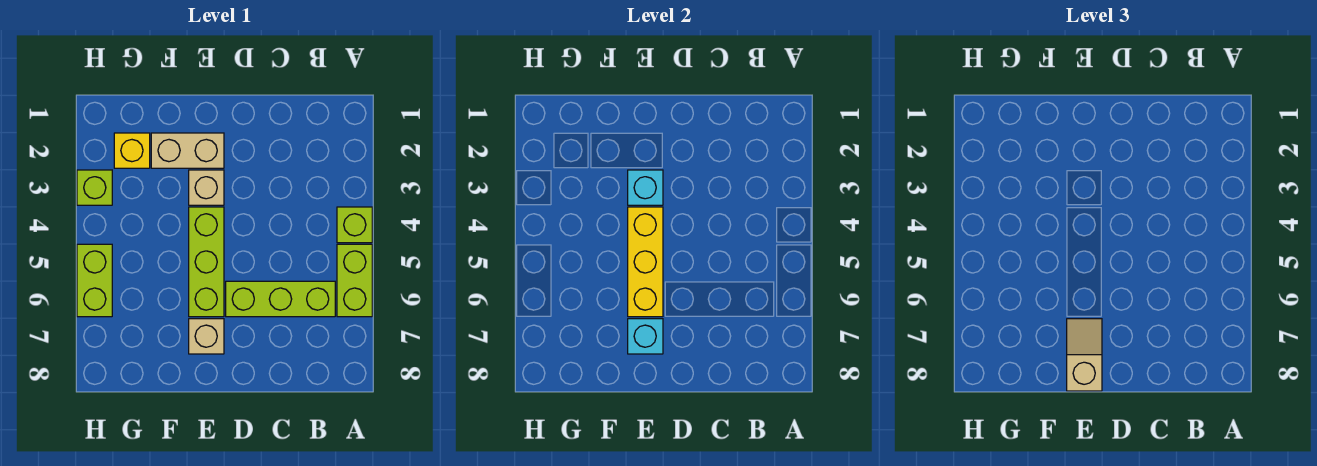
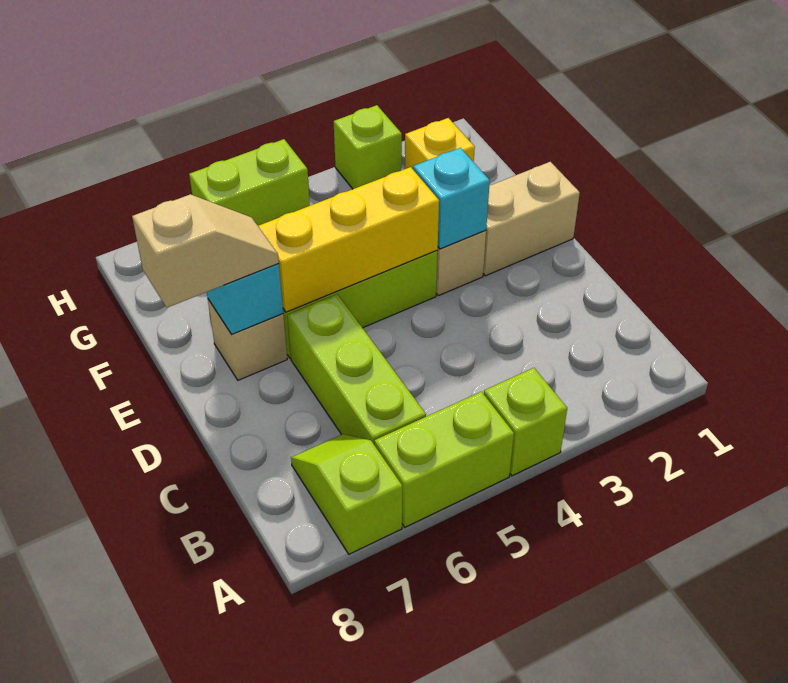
none -> lime 1x2 slope [291,434,402,554]
tan 1x2 brick [151,133,224,168] -> tan 1x2 brick turned to [483,162,580,276]

